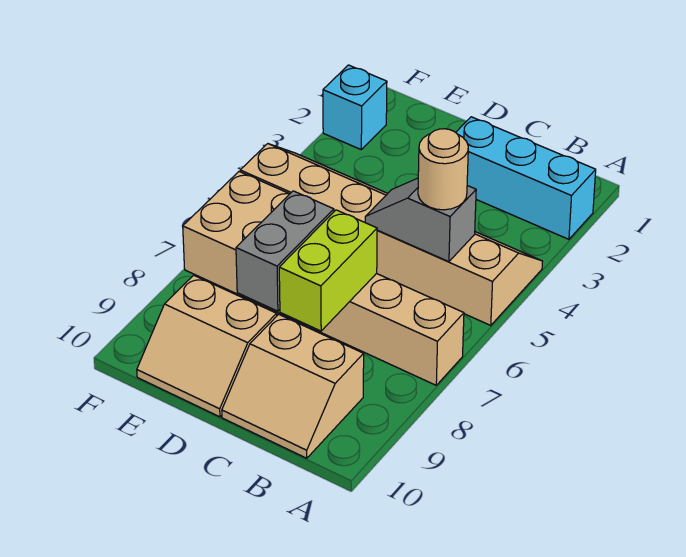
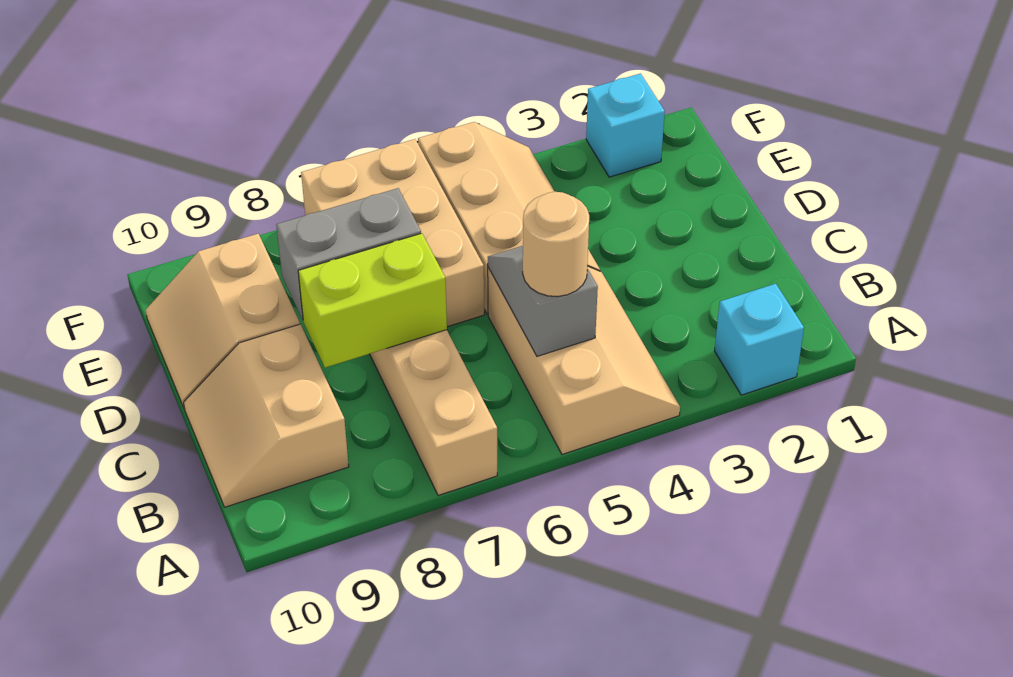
cyan 1x3 brick [456,117,596,239] -> cyan 1x1 brick [715,284,804,395]

